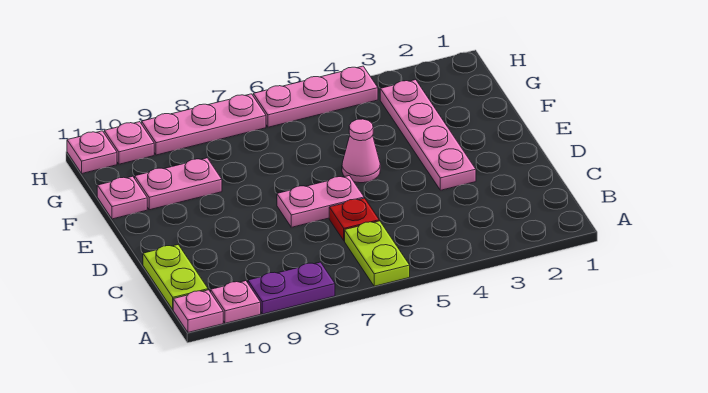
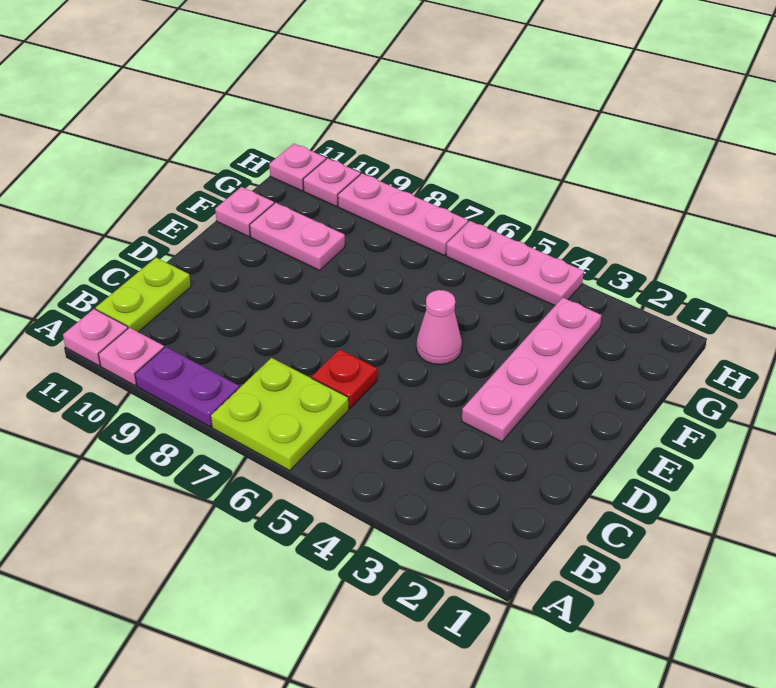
lime 1x2 plate [345,221,410,286] -> lime 2x2 plate [211,358,349,471]
pink 1x2 plate [277,176,364,227] -> none

